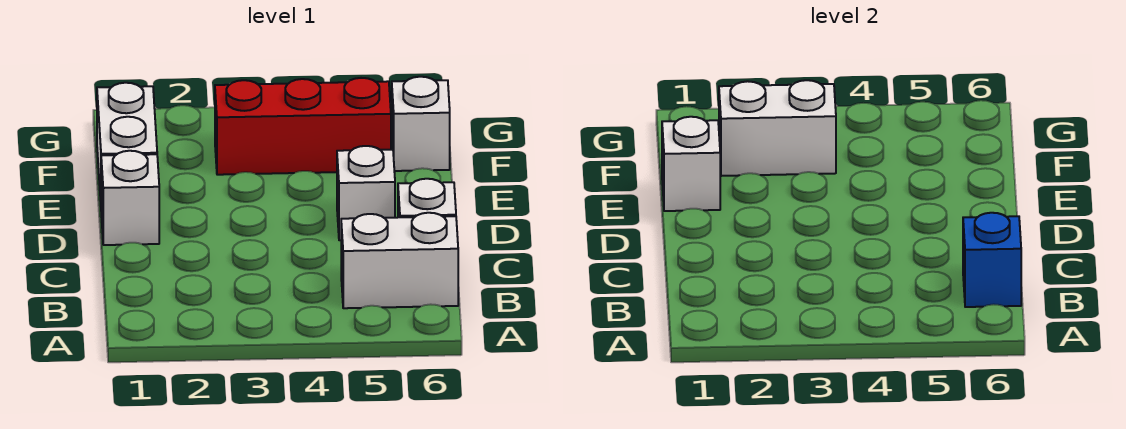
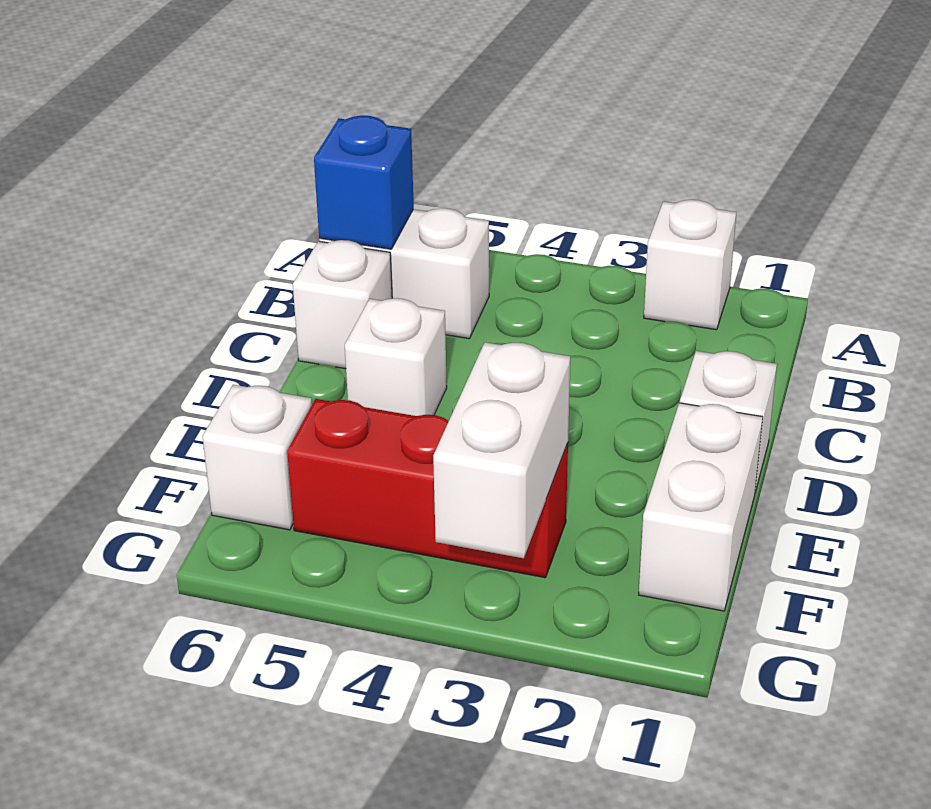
white 1x1 brick [662,117,720,211] -> white 1x1 brick moved to [644,200,736,330]
white 1x2 brick [719,80,836,176] -> white 1x2 brick turned to [433,342,570,558]

